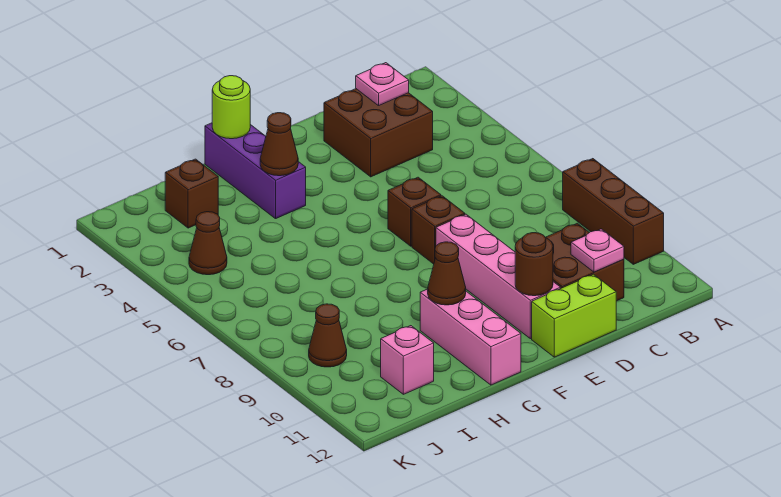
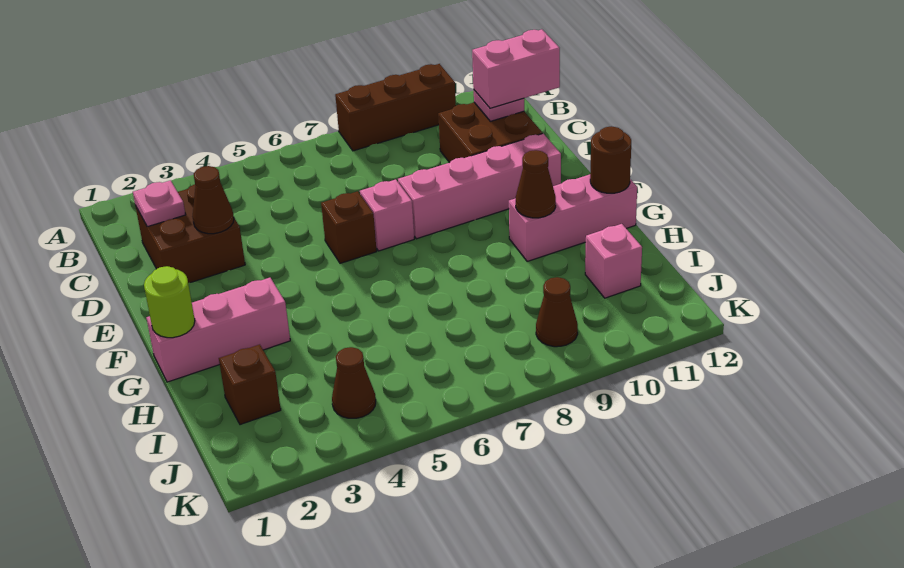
none -> pink 1x2 brick [472,29,560,108]
lime 1x2 brick [532,274,616,357] -> none
brown 1x1 brick [412,196,465,264] -> pink 1x1 brick [360,179,414,251]
brown 1x1 round brick [515,233,553,296] -> brown 1x1 round brick moved to [590,126,631,193]
purple 1x3 brick [205,123,306,219] -> pink 1x3 brick [146,278,290,382]
brown 1x1 cone [260,113,298,176] -> brown 1x1 cone moved to [193,166,234,234]

